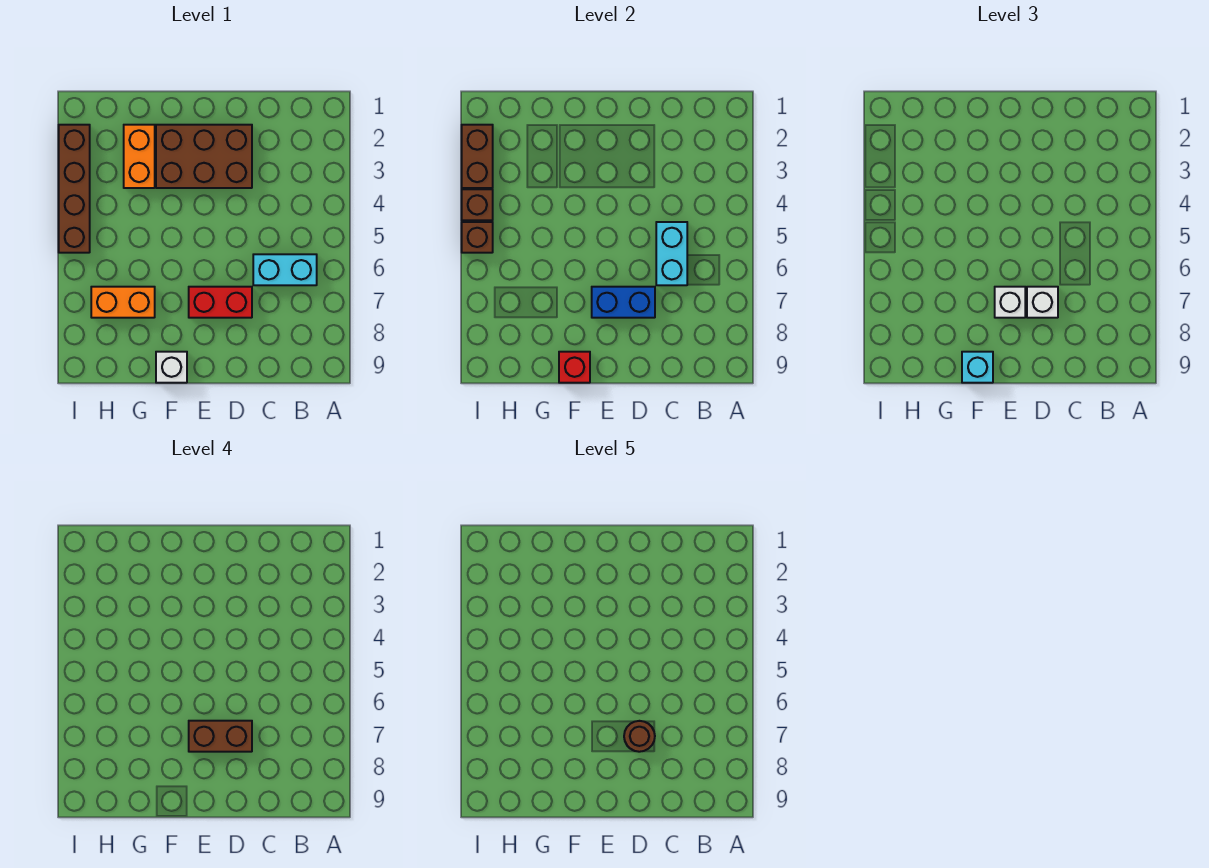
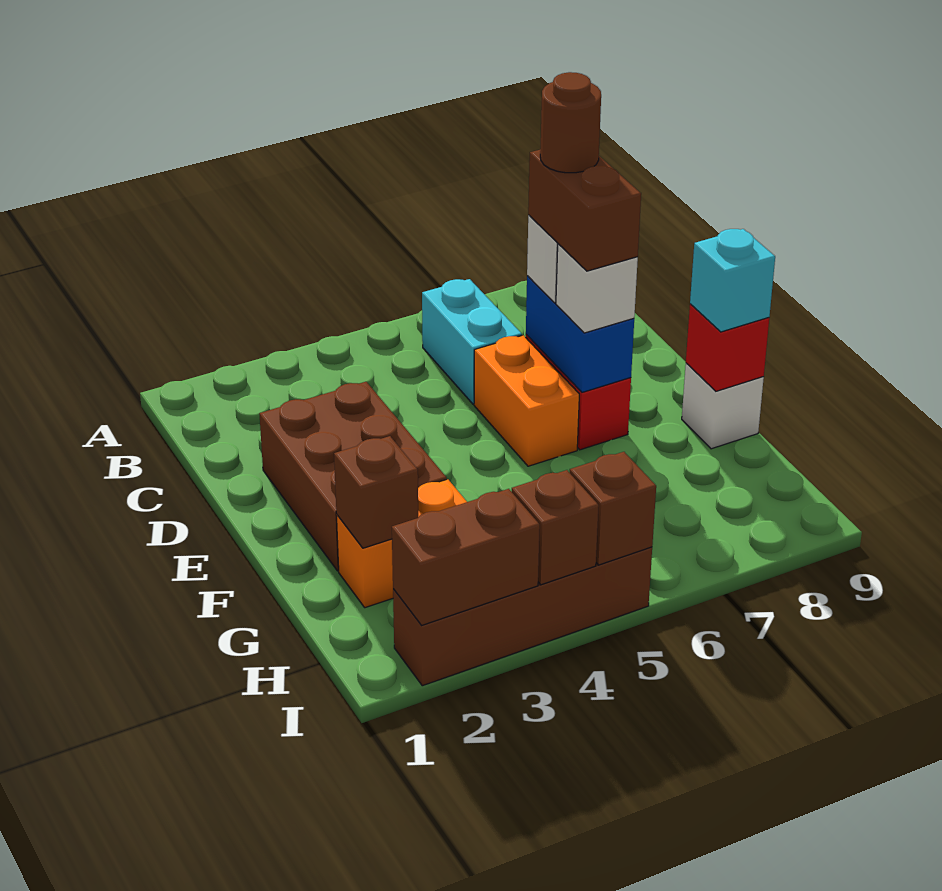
cyan 1x2 brick [656,222,687,285] -> none
none -> brown 1x1 brick [334,436,418,548]
orange 1x2 brick [91,287,155,318] -> orange 1x2 brick moved to [474,335,579,466]

